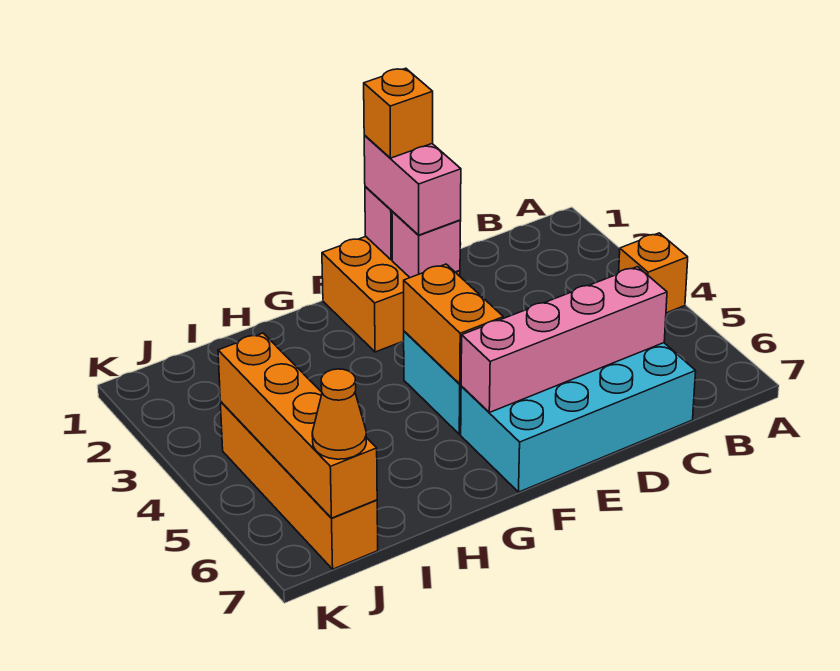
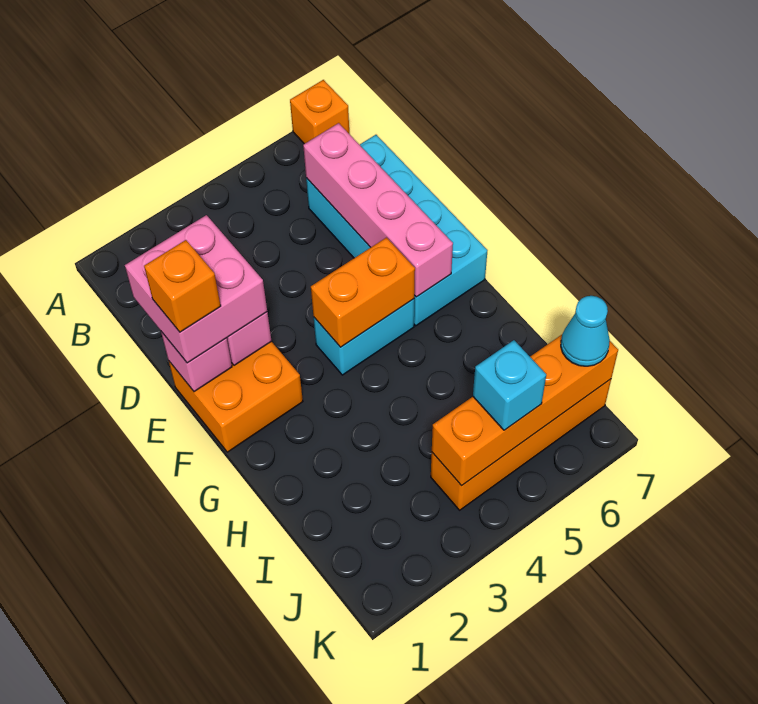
orange 1x1 brick [619,233,688,313] -> orange 1x1 brick moved to [290,80,349,144]
pink 1x2 brick [364,135,461,235] -> pink 2x2 brick [125,215,267,363]
none -> cyan 1x1 brick [473,340,546,430]
orange 1x1 cone [312,369,366,459] -> cyan 1x1 cone [561,296,610,366]

